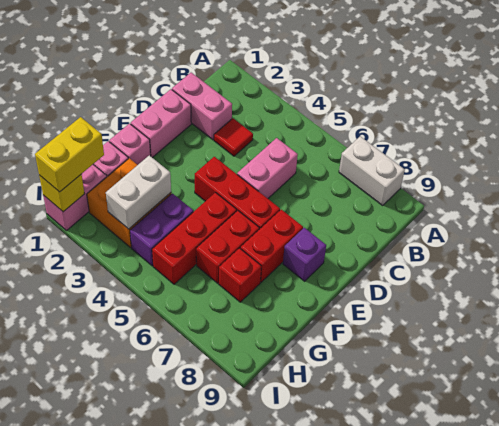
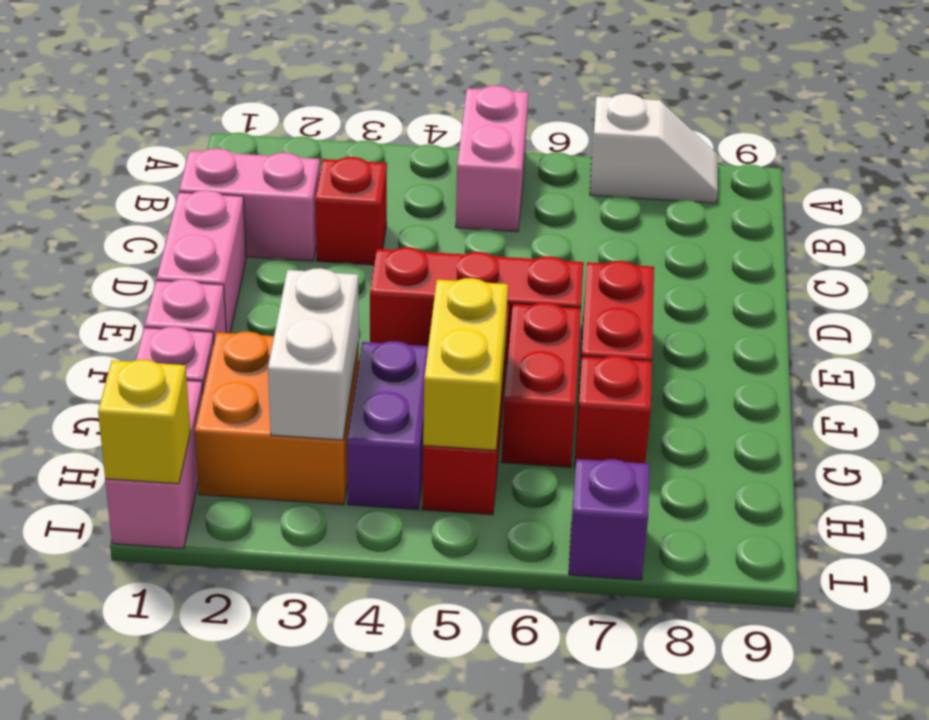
white 1x2 brick [339,136,405,205] -> white 1x2 slope [590,94,718,203]
red 1x1 tile [214,118,253,156] -> red 1x1 brick [315,157,387,265]
pink 1x2 brick [237,138,298,198] -> pink 1x2 brick moved to [456,86,528,232]
purple 1x1 brick [283,228,326,281] -> purple 1x1 brick moved to [569,459,650,580]
yellow 1x2 brick [35,117,104,192] -> yellow 1x2 brick moved to [423,278,508,450]

